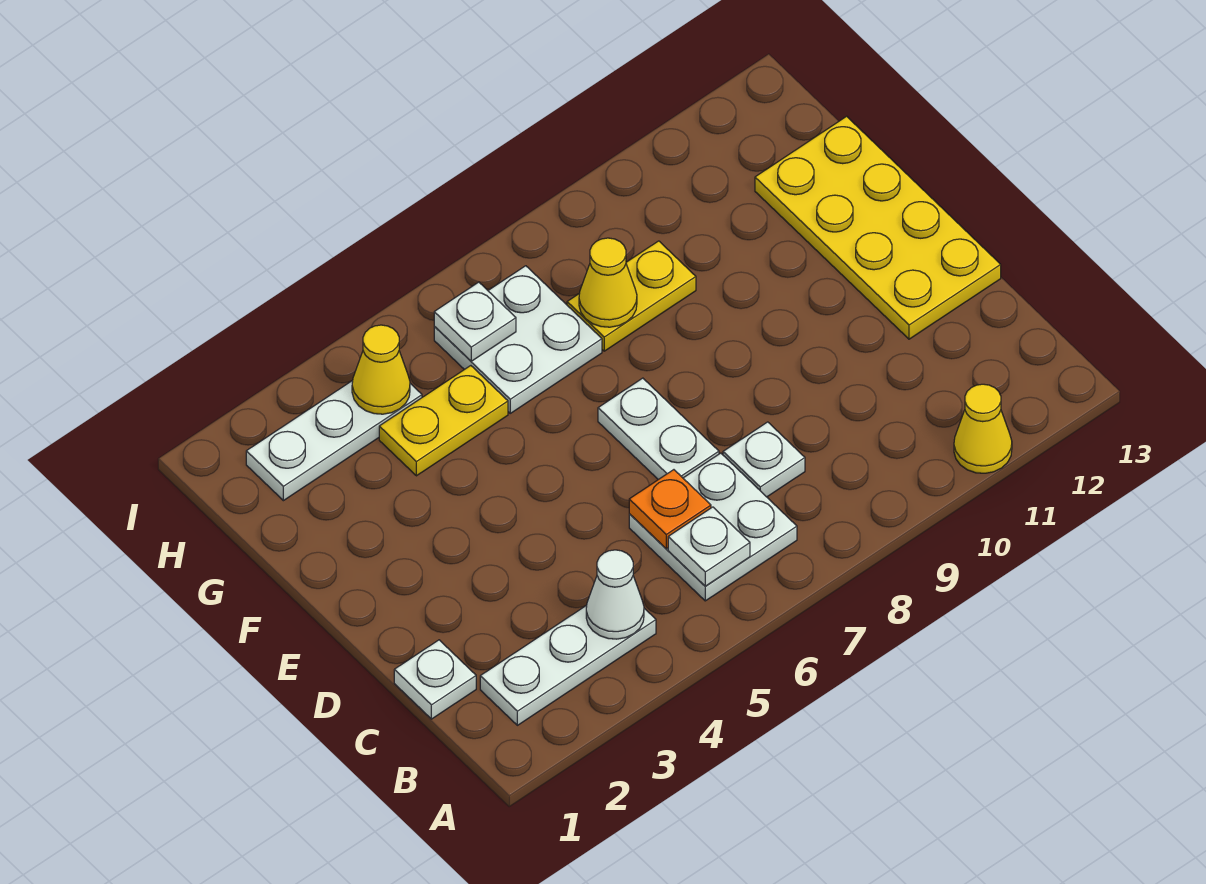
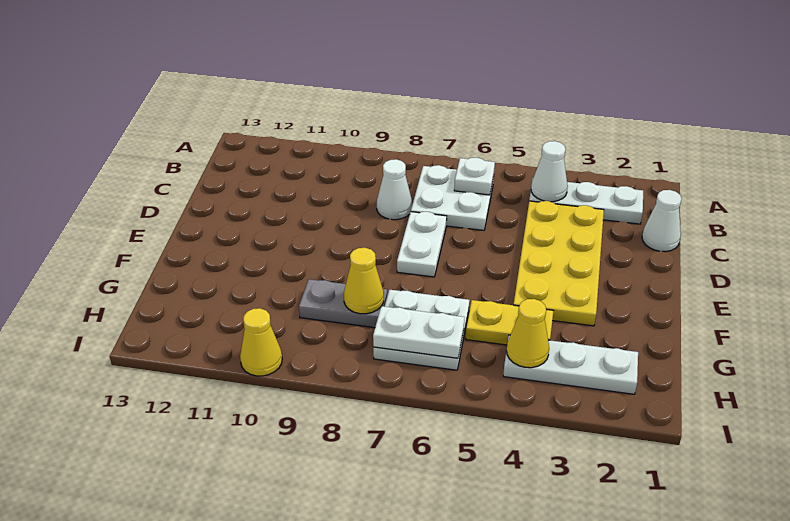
yellow 1x1 cone [954,384,1012,473] -> yellow 1x1 cone moved to [240,308,282,376]
white 1x1 plate [394,640,476,719] -> white 1x1 cone [642,190,682,252]
orange 1x1 plate [629,470,711,549] -> none
white 1x1 plate [723,422,805,497] -> white 1x1 cone [377,159,412,220]
yellow 2x4 plate [755,116,1001,339] -> yellow 2x4 plate moved to [514,201,604,326]
yellow 1x2 plate [567,241,696,351] -> grey 1x2 plate [299,279,387,328]
white 1x1 plate [434,282,516,361] -> white 1x2 plate [373,306,464,358]

